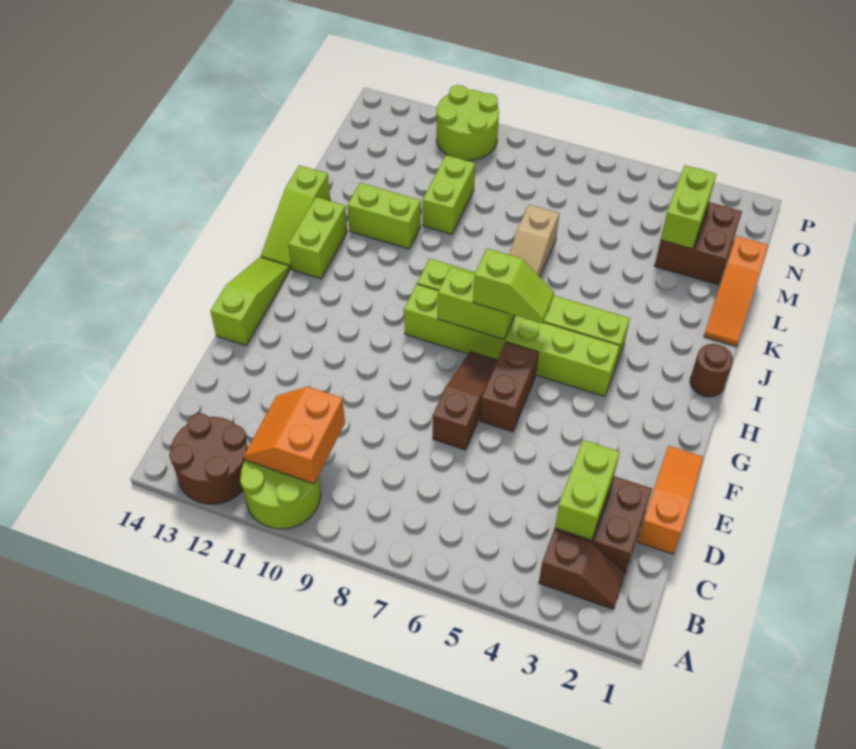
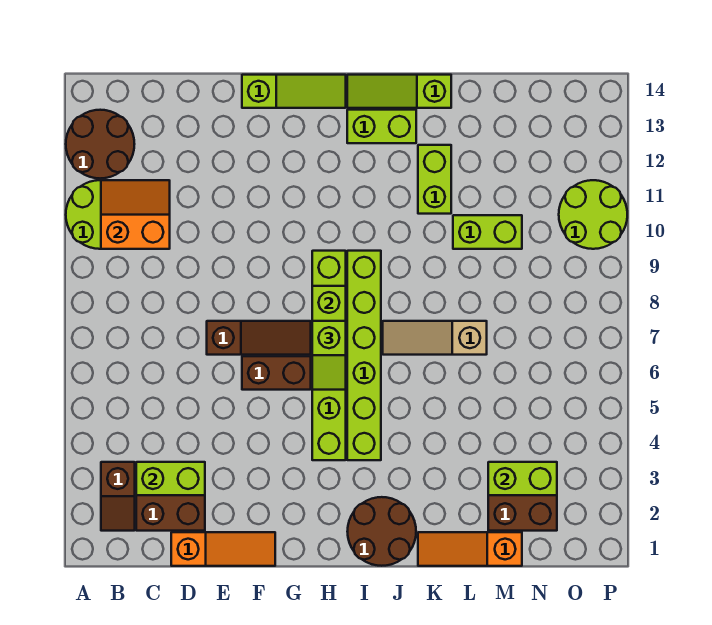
brown 1x1 round brick [690,344,733,397] -> brown 2x2 round brick [347,497,416,566]

